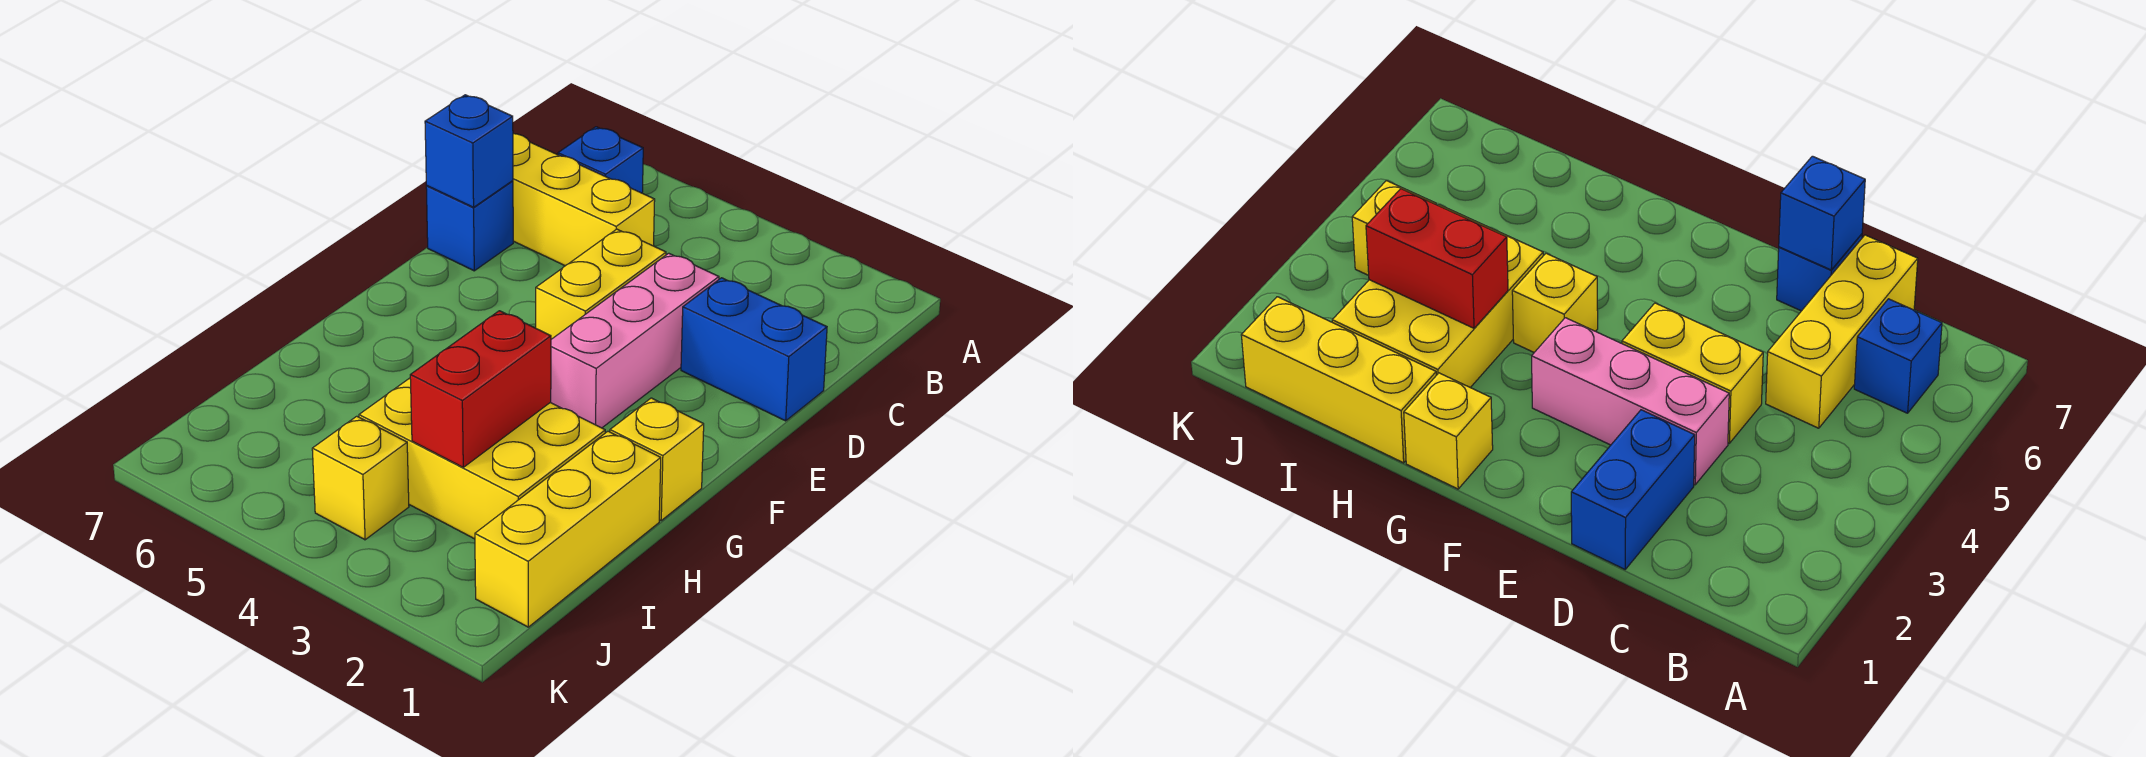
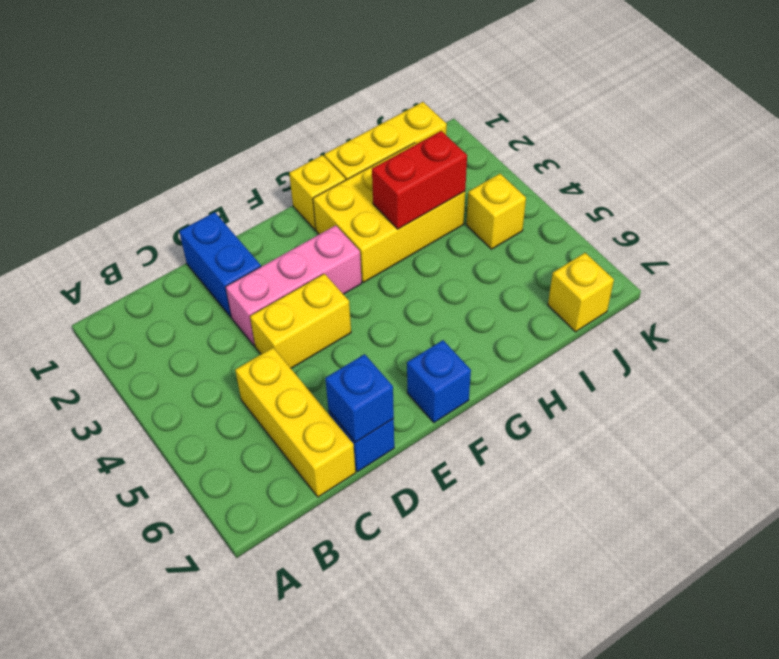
blue 1x1 brick [558,127,643,193] -> blue 1x1 brick moved to [407,340,471,423]
yellow 1x1 brick [1512,253,1598,352] -> yellow 1x1 brick moved to [548,253,614,332]
yellow 2x3 brick [359,378,605,539] -> yellow 2x3 brick turned to [313,143,465,283]

